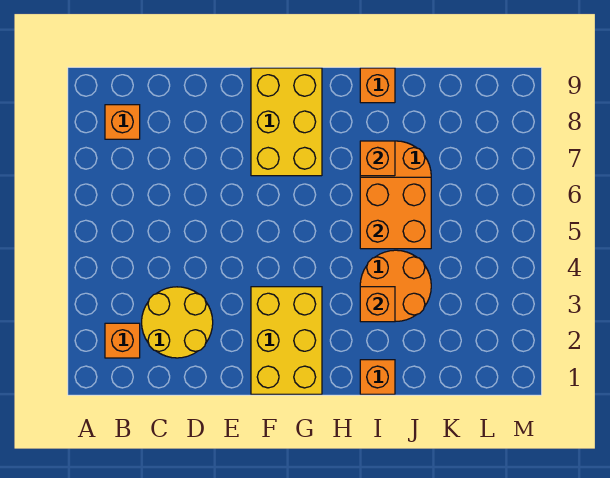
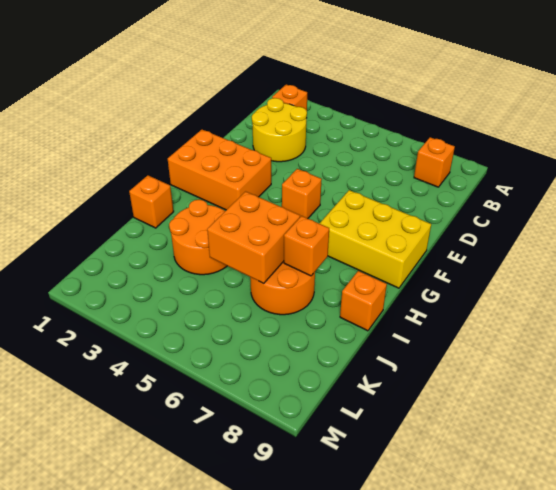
yellow 2x3 brick [251,287,322,394] -> orange 2x3 brick [168,130,271,210]
orange 1x1 brick [360,287,395,322] -> orange 1x1 brick moved to [282,169,322,218]

